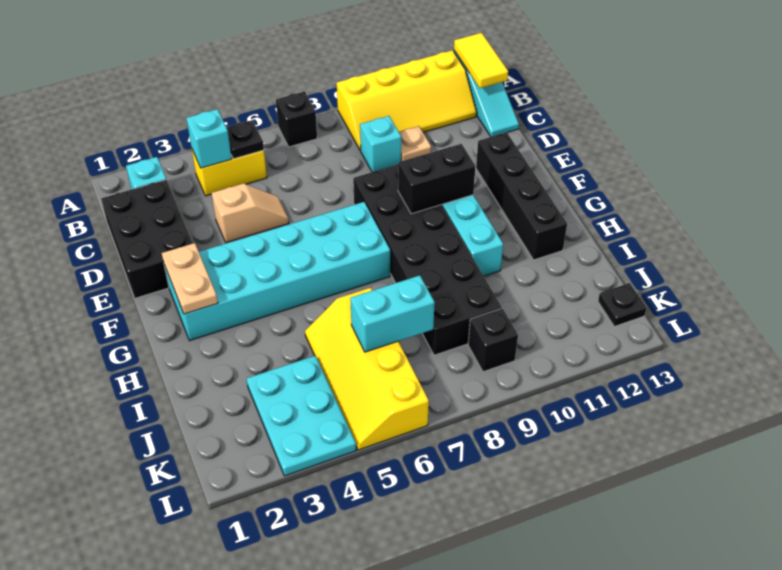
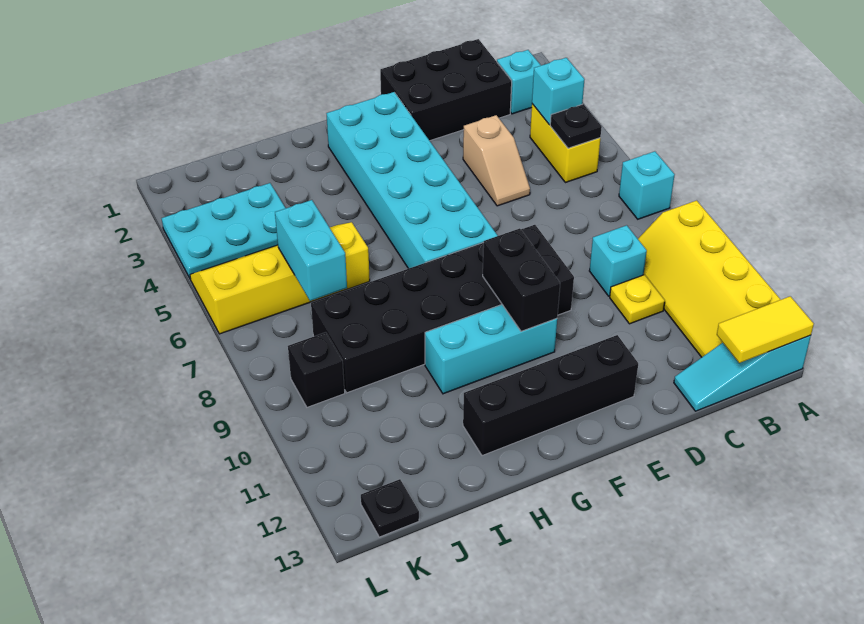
black 1x1 brick [276,91,317,147] -> cyan 1x1 brick [619,151,675,219]
tan 1x1 plate [399,126,431,161] -> yellow 1x1 plate [610,275,665,324]
tan 1x2 plate [162,243,218,314] -> none

